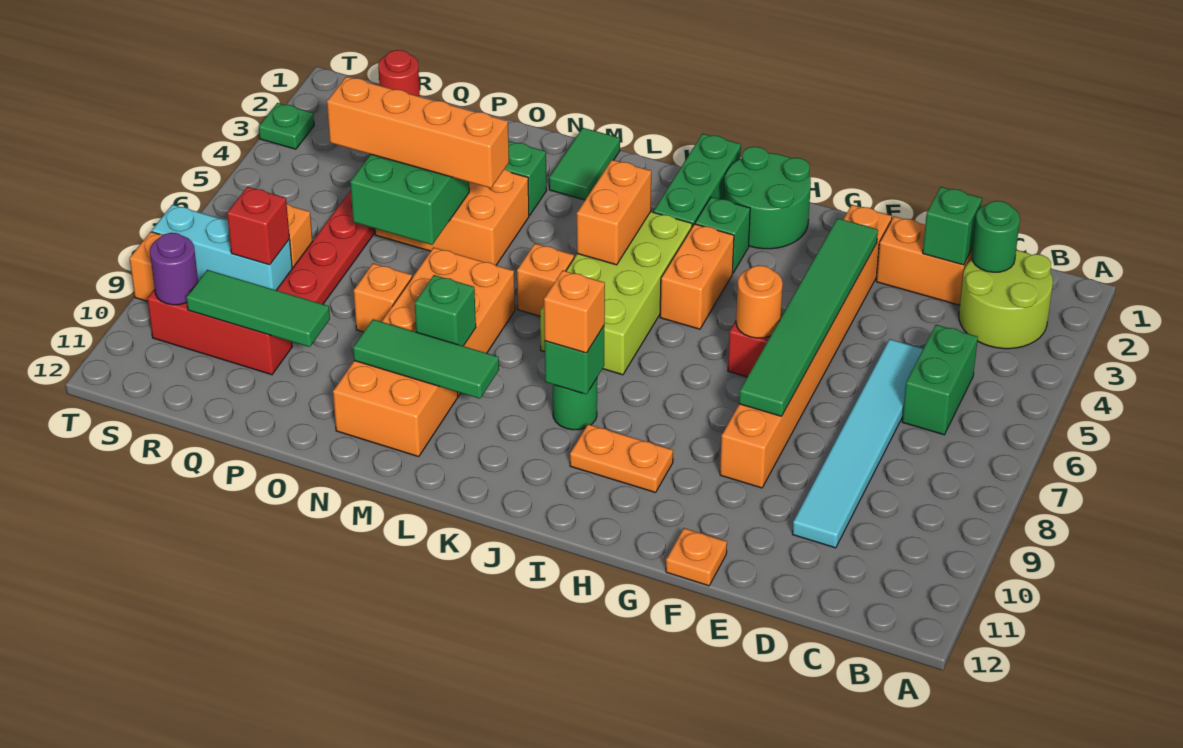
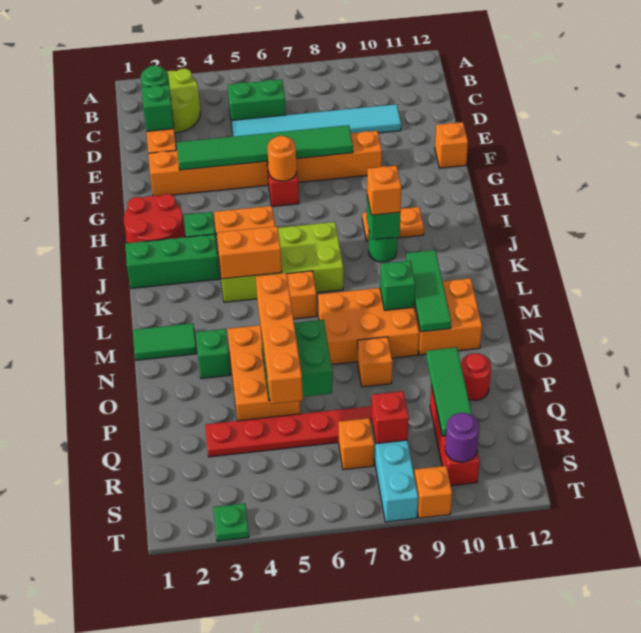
orange 1x1 plate [666,528,727,586] -> orange 1x1 brick [435,122,468,168]
green 2x2 round brick [724,147,811,249] -> red 2x2 round brick [124,194,185,243]
orange 1x2 plate [570,424,673,493] -> orange 1x2 plate turned to [362,207,424,241]
red 1x1 round brick [378,50,420,97] -> red 1x1 round brick moved to [461,353,491,401]

